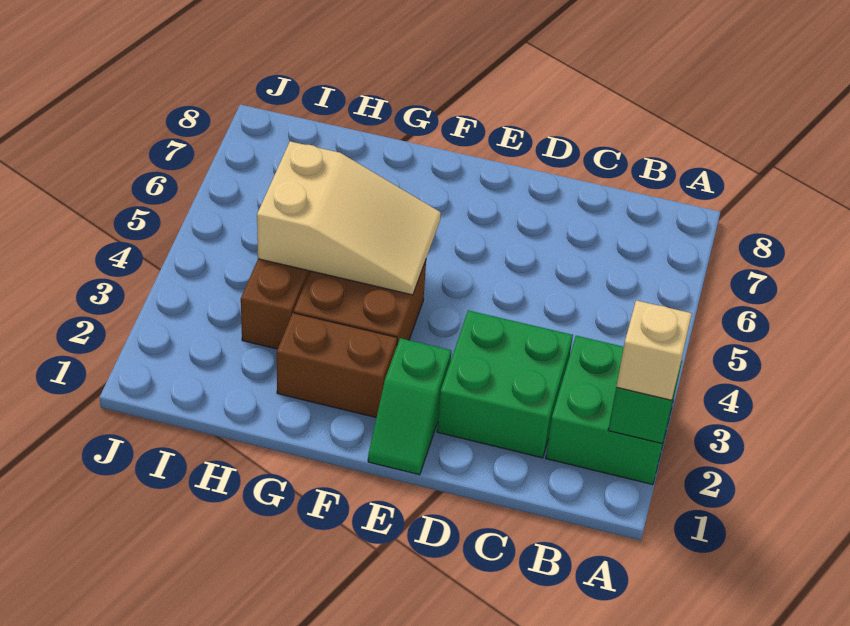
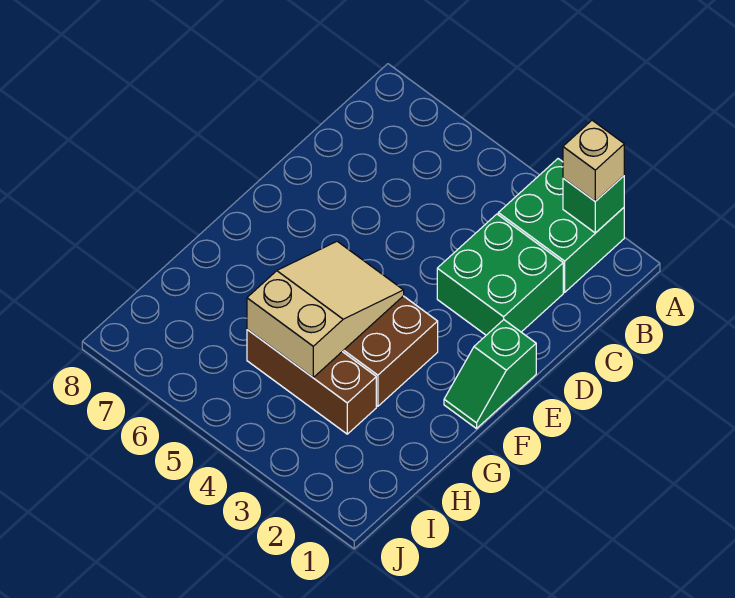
green 1x2 slope [368,338,451,475] -> green 1x2 slope turned to [444,320,536,429]
brown 1x2 brick [277,313,397,418] -> none

